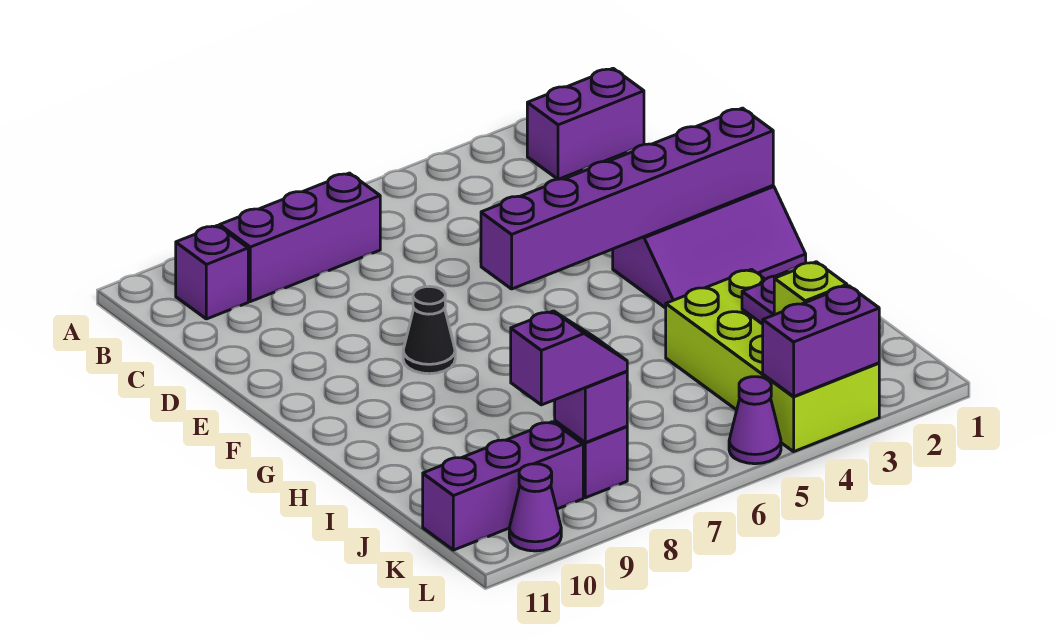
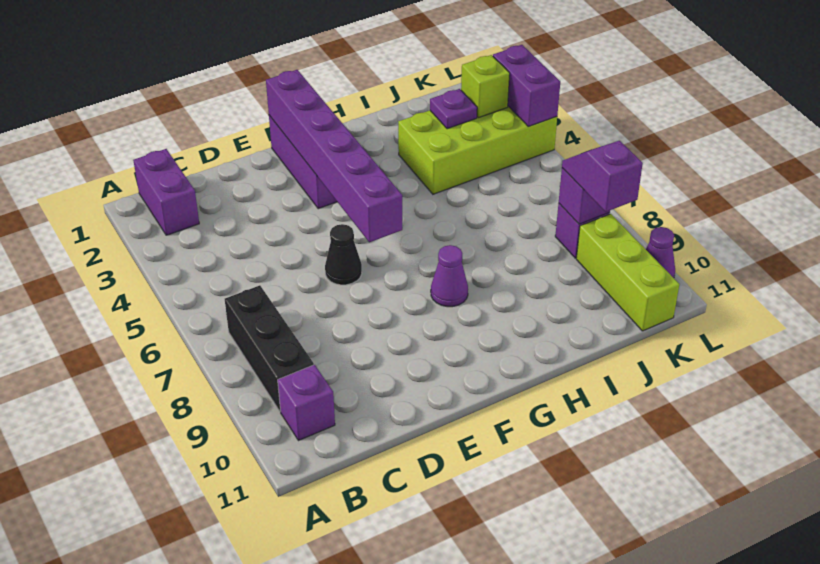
purple 1x3 brick [220,173,380,302] -> black 1x3 brick [225,285,314,412]
black 1x1 cone [403,287,455,374] -> black 1x1 cone moved to [325,224,362,285]
purple 1x3 brick [423,422,583,550] -> lime 1x3 brick [576,214,679,331]
purple 1x1 cone [729,377,781,464] -> purple 1x1 cone moved to [431,245,468,307]

